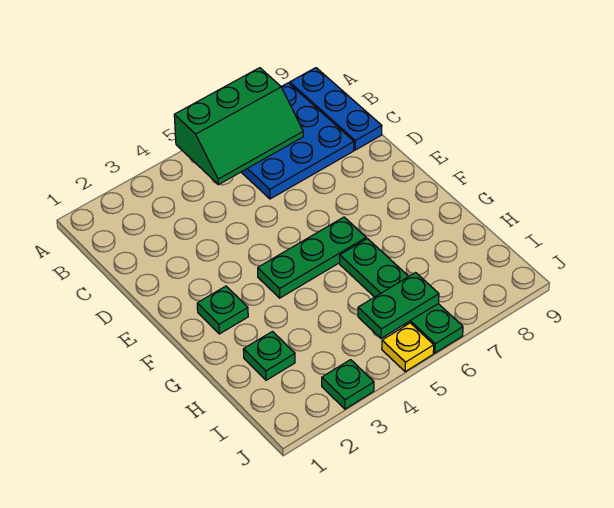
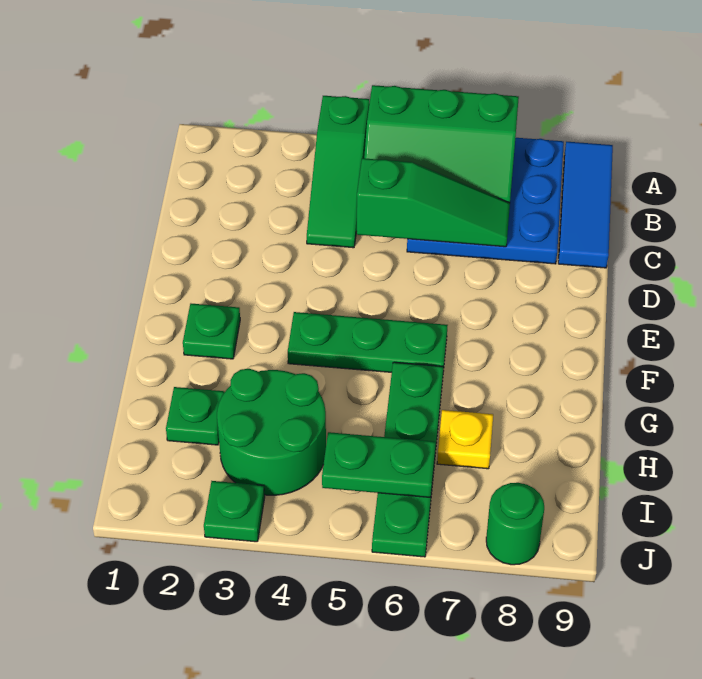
none -> green 1x3 slope [307,96,369,248]
blue 1x3 plate [290,68,382,150] -> blue 1x3 tile [558,142,613,268]
none -> green 1x3 slope [357,158,510,247]
none -> green 2x2 round brick [217,369,326,495]
yellow 1x1 plate [382,323,434,372] -> yellow 1x1 plate moved to [437,410,493,469]
none -> green 1x1 round brick [486,483,544,565]

